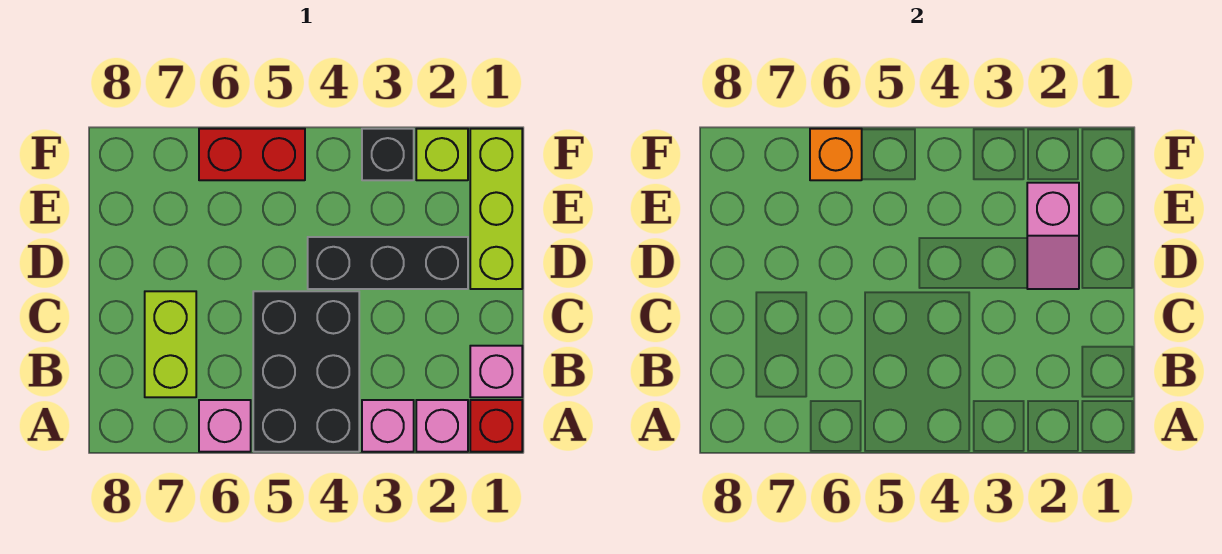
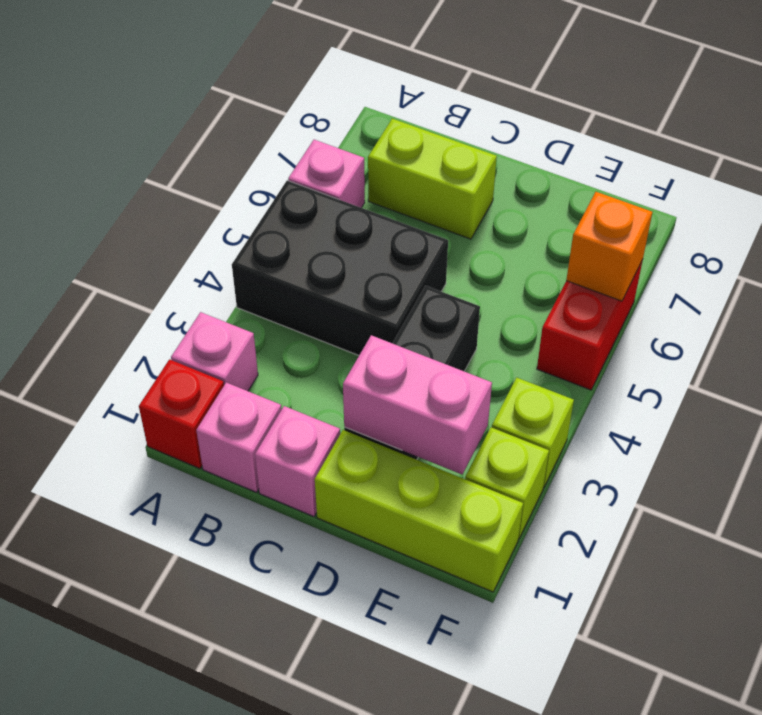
pink 1x1 brick [362,400,414,452] -> pink 1x1 brick moved to [255,406,340,516]
pink 1x2 slope [1027,183,1079,289] -> pink 1x2 brick [343,335,492,474]
black 1x1 brick [362,129,414,180] -> lime 1x1 brick [492,378,574,486]

